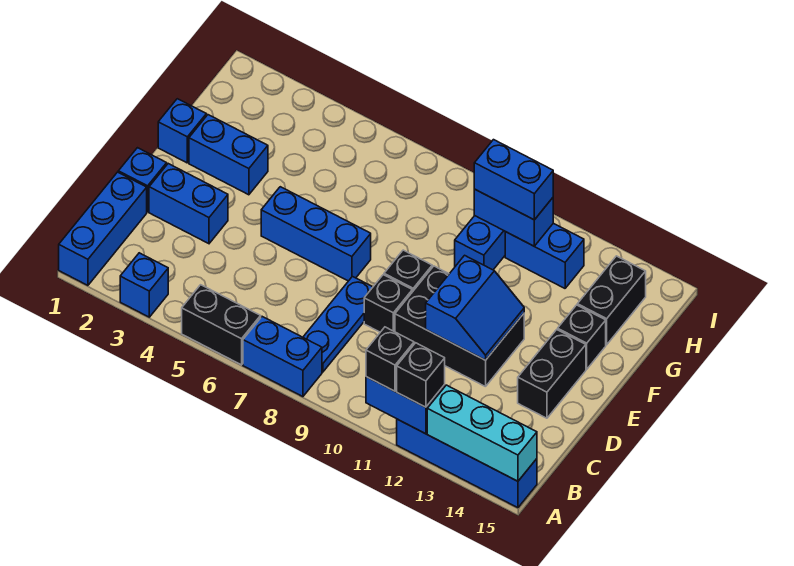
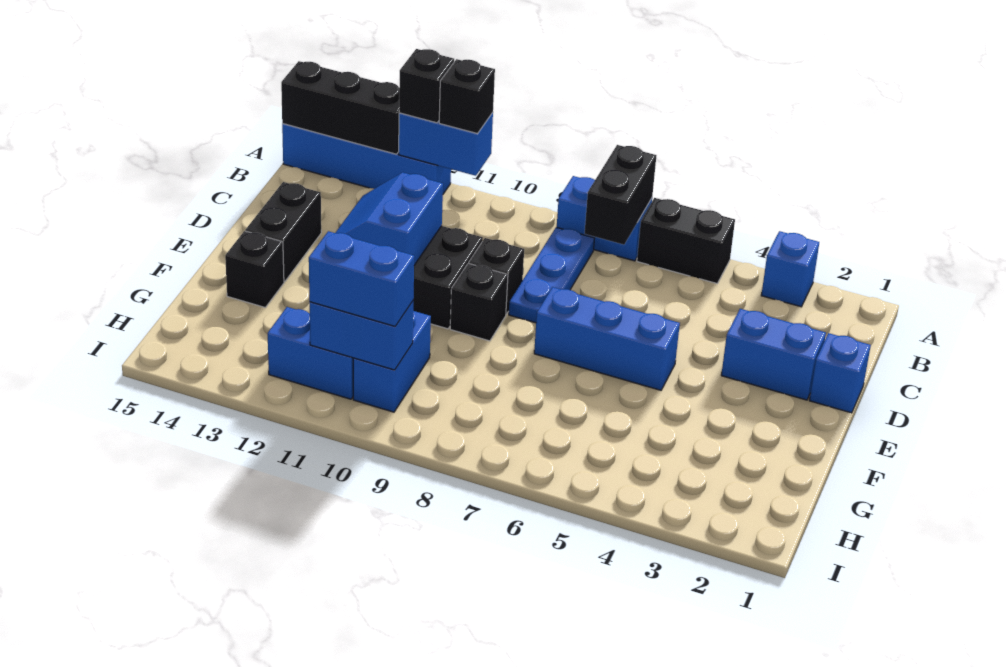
blue 1x3 brick [59,172,147,285] -> none
cyan 1x3 brick [427,385,537,481] -> black 1x3 brick [281,61,399,154]
blue 1x1 brick [158,99,206,163] -> none
blue 1x2 brick [189,115,268,195] -> none
black 1x2 brick [577,256,646,345] -> black 1x2 brick moved to [585,145,656,245]

